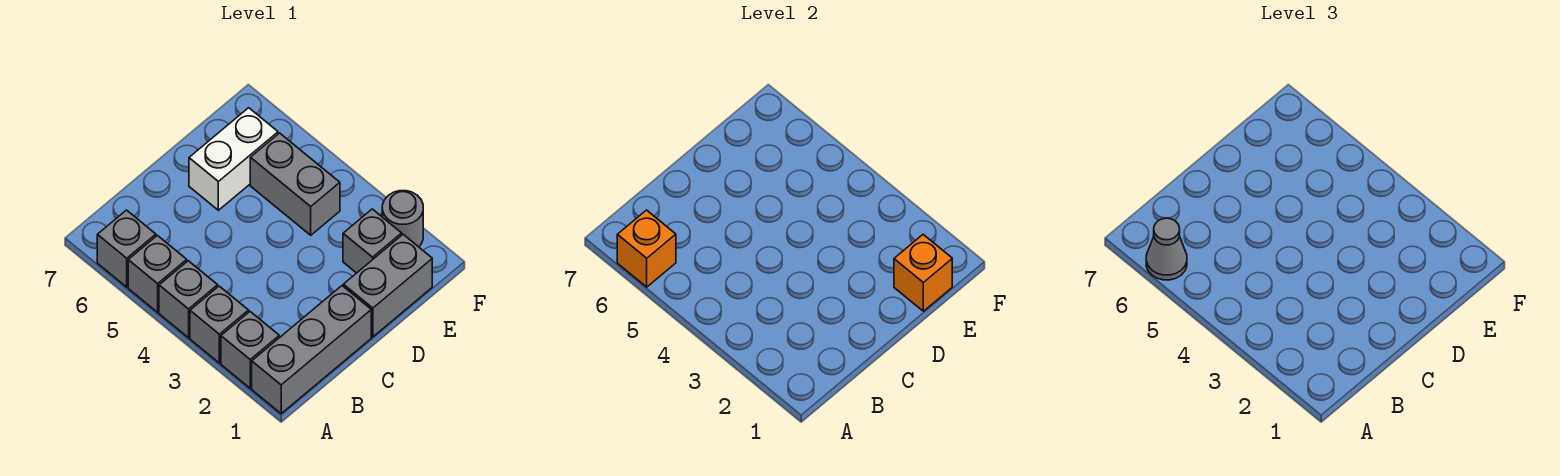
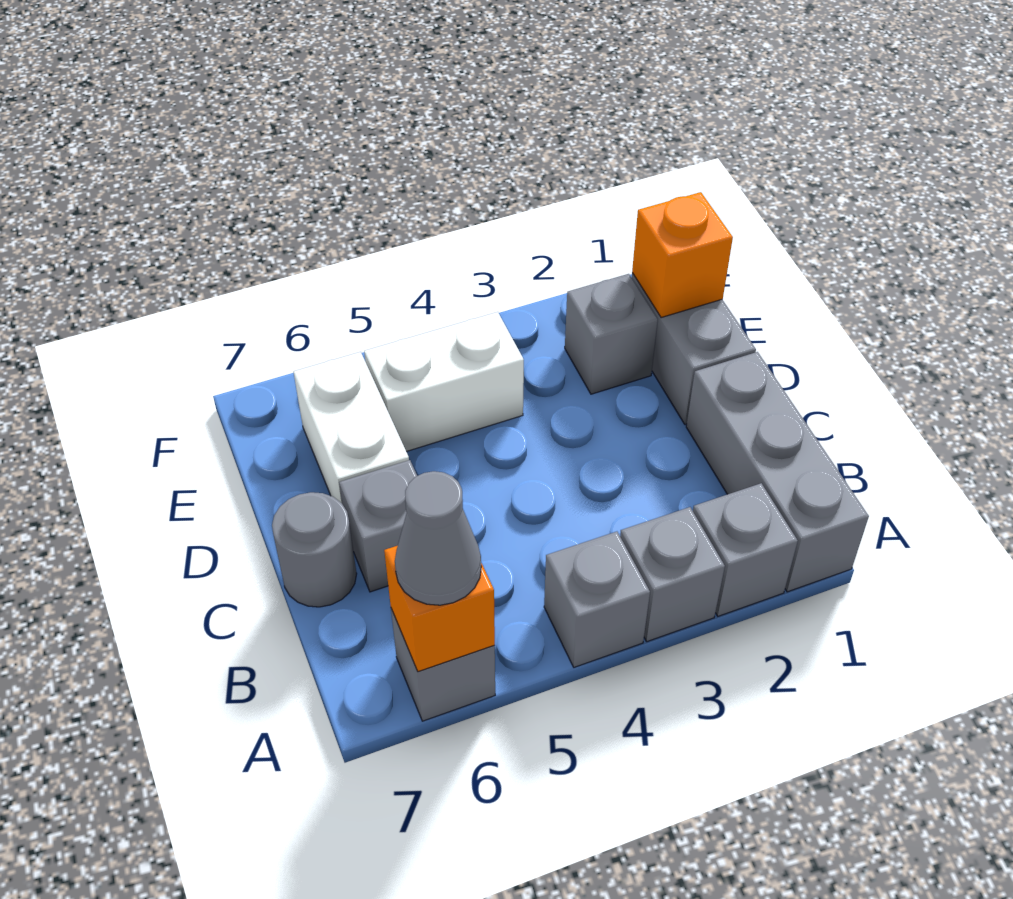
grey 1x1 brick [128,235,187,312] -> grey 1x1 brick moved to [339,460,417,592]
grey 1x2 brick [250,133,340,235] -> white 1x2 brick [364,312,524,452]
grey 1x1 round brick [382,191,423,247] -> grey 1x1 round brick moved to [272,492,357,607]

